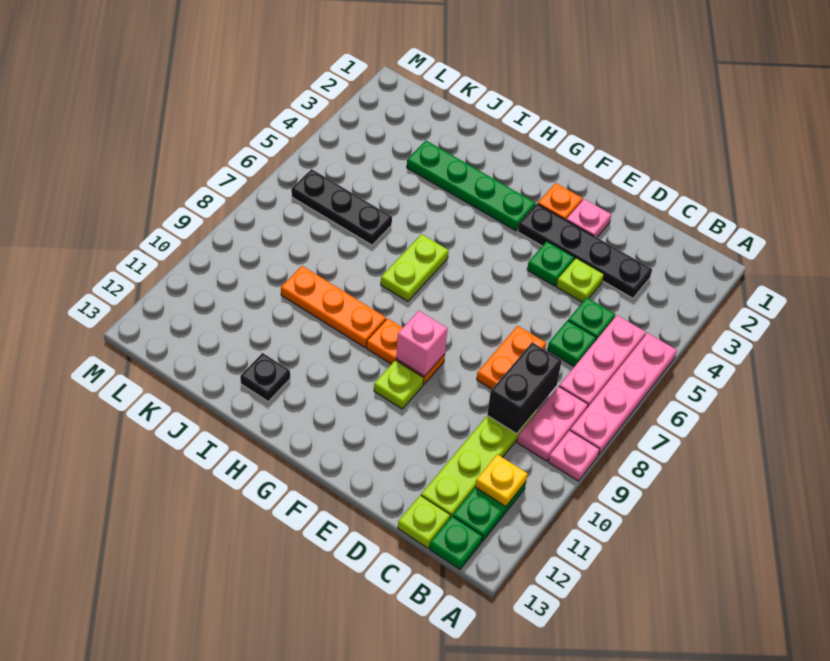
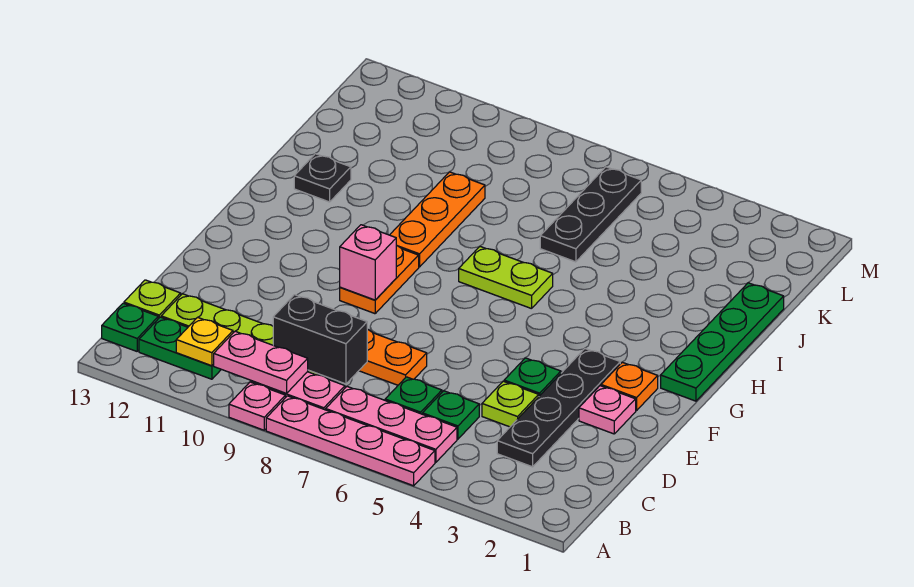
none -> pink 1x2 plate [213,331,308,393]
lime 1x1 plate [374,360,424,409] -> none
green 1x4 plate [407,141,535,231] -> green 1x4 plate moved to [661,283,784,401]

